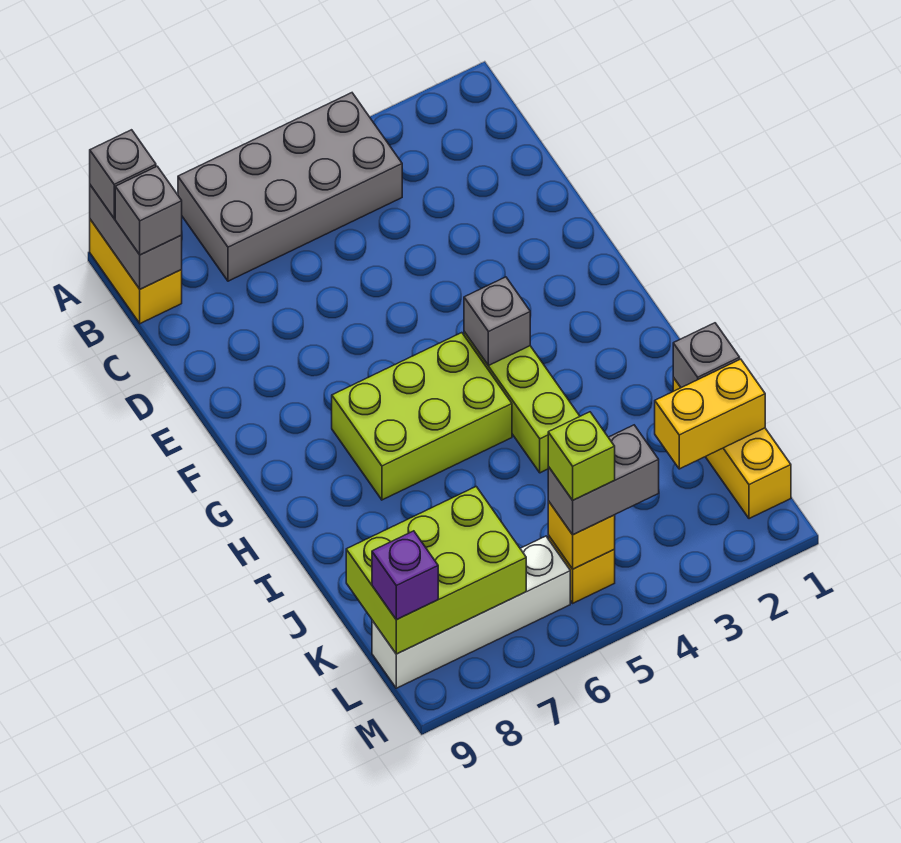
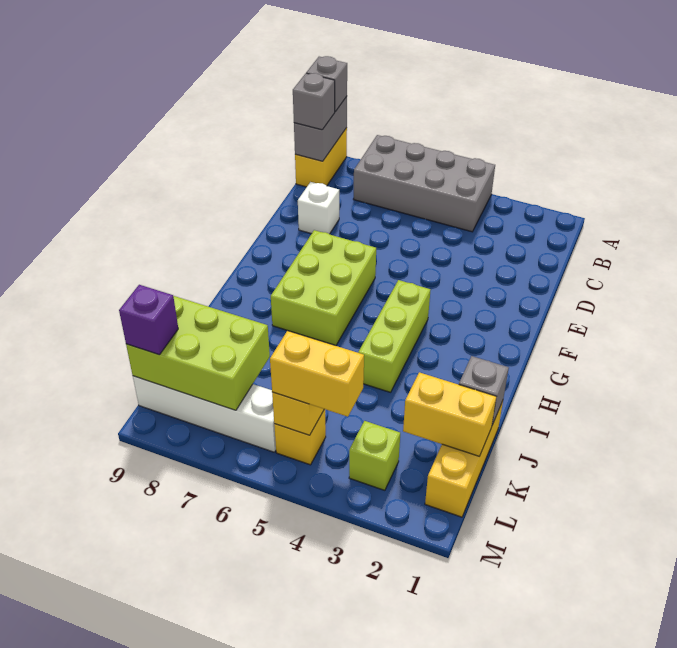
none -> white 1x1 brick [298,182,339,234]
grey 1x1 brick [464,277,530,366] -> none
lime 2x3 brick [332,333,512,500] -> lime 2x3 brick turned to [271,230,376,346]
grey 1x2 brick [548,425,659,535] -> yellow 1x2 brick [270,331,364,417]
lime 1x1 brick [548,412,615,500] -> lime 1x1 brick moved to [349,421,400,490]

